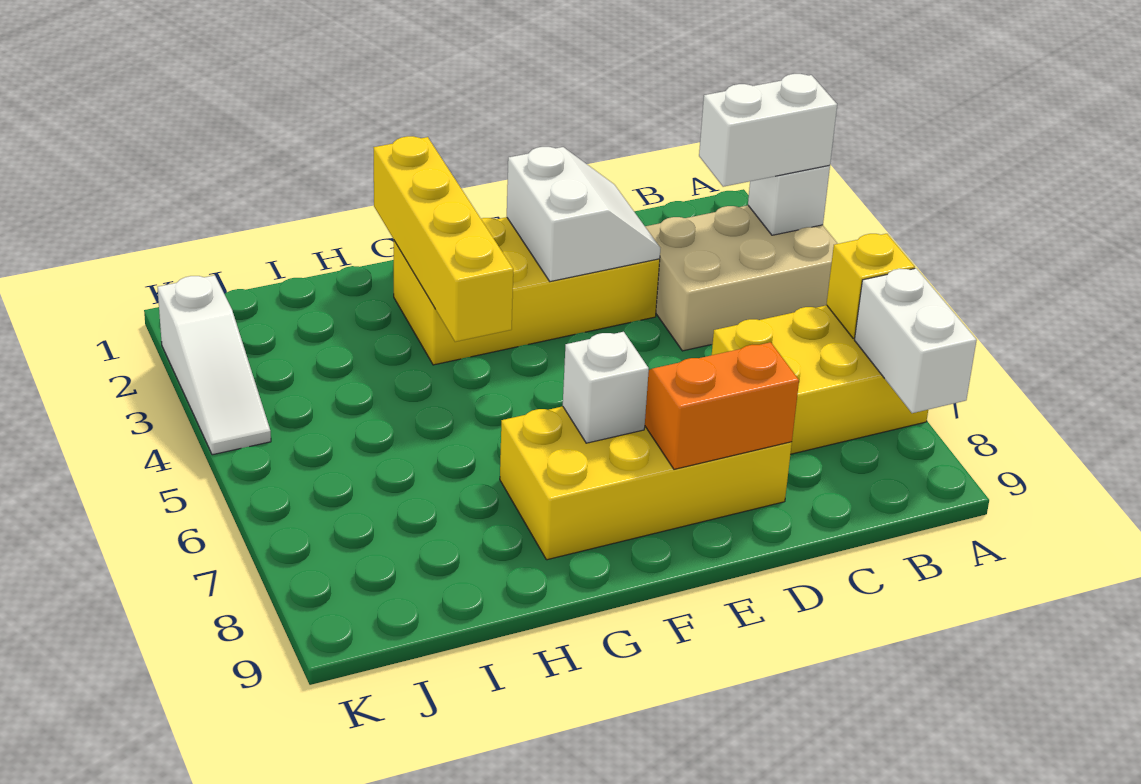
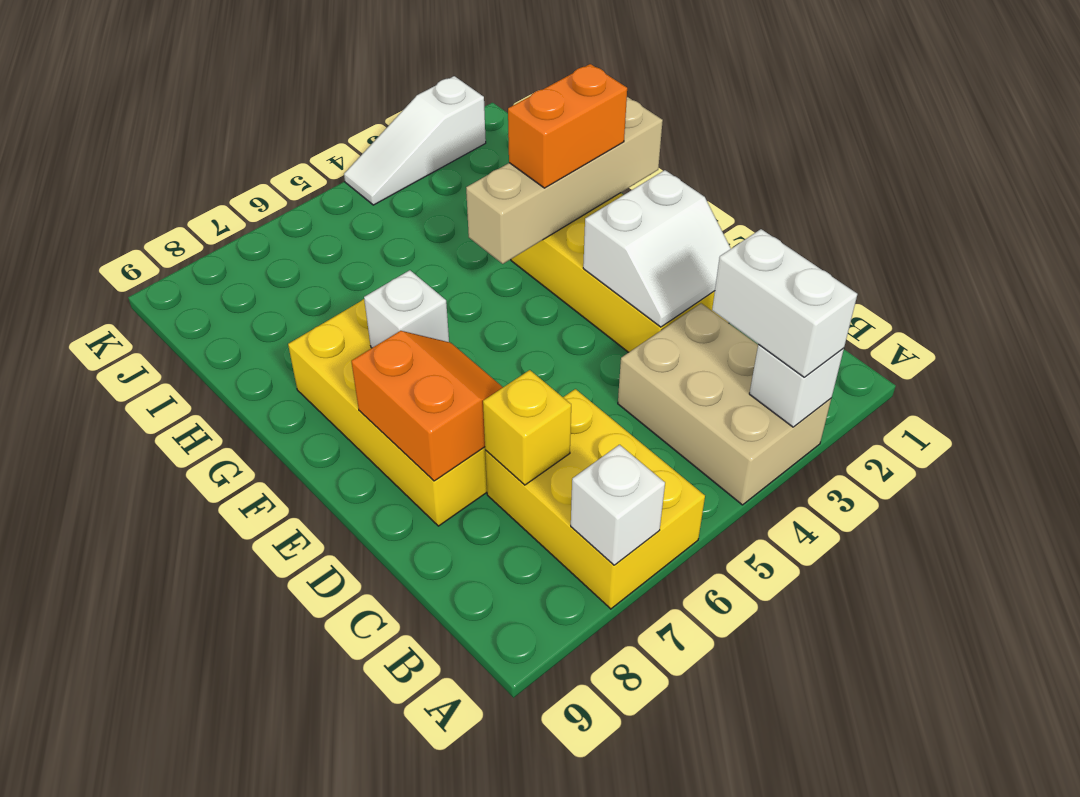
yellow 1x1 brick [827,234,915,338] -> yellow 1x1 brick moved to [483,370,571,485]
white 1x2 brick [855,268,977,413] -> white 1x1 brick [571,445,665,565]
yellow 1x4 brick [373,136,513,342] -> tan 1x4 brick [466,97,663,264]
none -> orange 1x2 brick [508,64,627,188]

